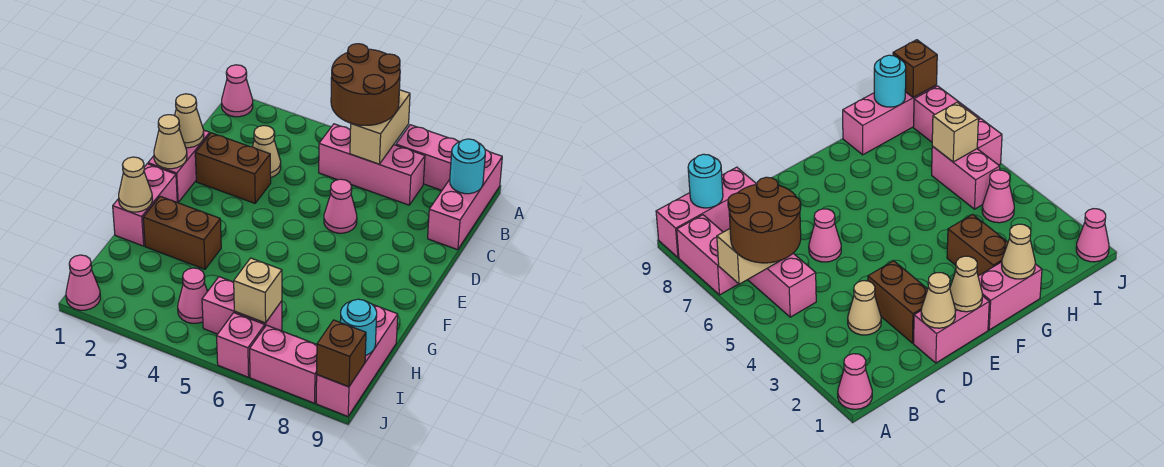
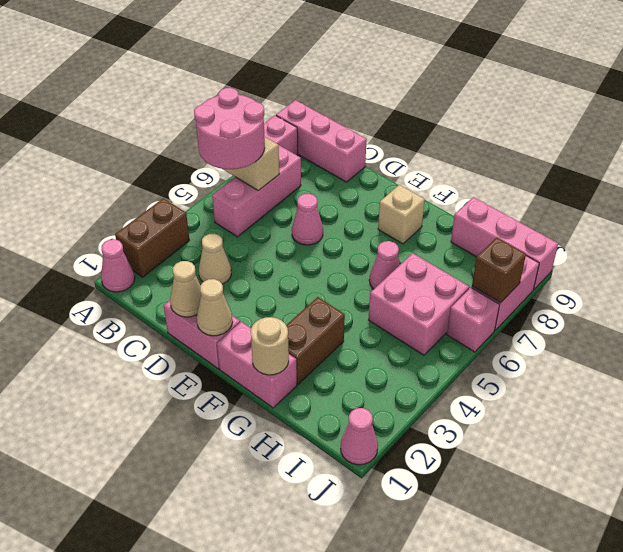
brown 2x2 round brick [331,44,400,125] -> pink 2x2 round brick [194,88,265,169]
cyan 1x1 round brick [450,139,485,194] -> none
brown 1x2 brick [195,133,271,203] -> brown 1x2 brick moved to [115,198,190,277]
tan 1x1 cone [119,157,152,212] -> tan 1x1 round brick [251,317,289,375]
pink 1x1 cone [178,268,207,323] -> pink 1x1 cone moved to [369,241,400,289]
pink 1x2 brick [202,277,282,334] -> pink 2x2 brick [369,253,469,355]
tan 1x1 brick [234,258,282,323] -> tan 1x1 brick moved to [378,185,425,244]
cyan 1x1 round brick [340,299,377,356] -> none
brown 1x1 brick [317,320,366,387] -> brown 1x1 brick moved to [472,237,526,303]

